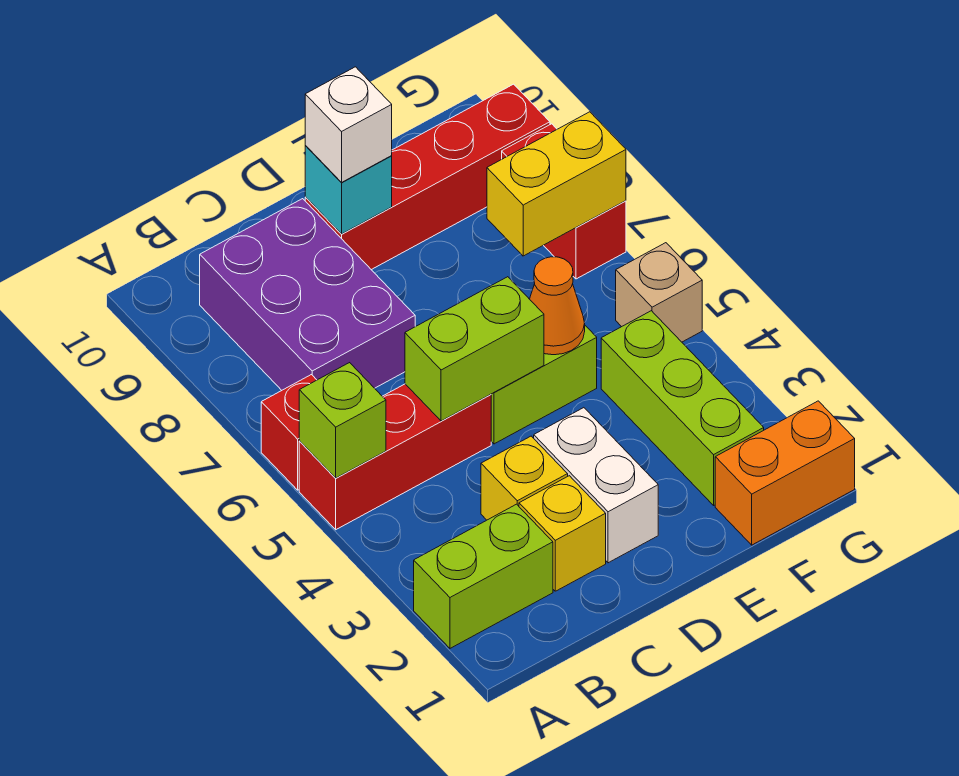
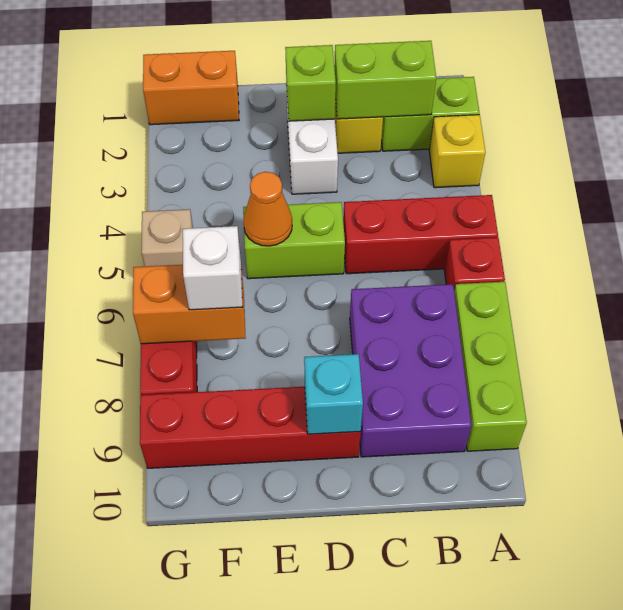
lime 1x1 brick [299,363,386,478] -> lime 1x1 brick moved to [285,45,336,121]
yellow 1x1 brick [481,436,568,520] -> yellow 1x1 brick moved to [429,115,485,188]
lime 1x2 brick [405,277,544,421] -> lime 1x2 brick moved to [334,41,436,119]
white 1x1 brick [305,67,392,183] -> white 1x1 brick moved to [183,226,242,310]
lime 1x3 brick [601,311,764,505] -> lime 1x3 brick moved to [454,282,527,451]
yellow 1x2 brick [487,112,626,256] -> orange 1x2 brick [133,265,245,344]

